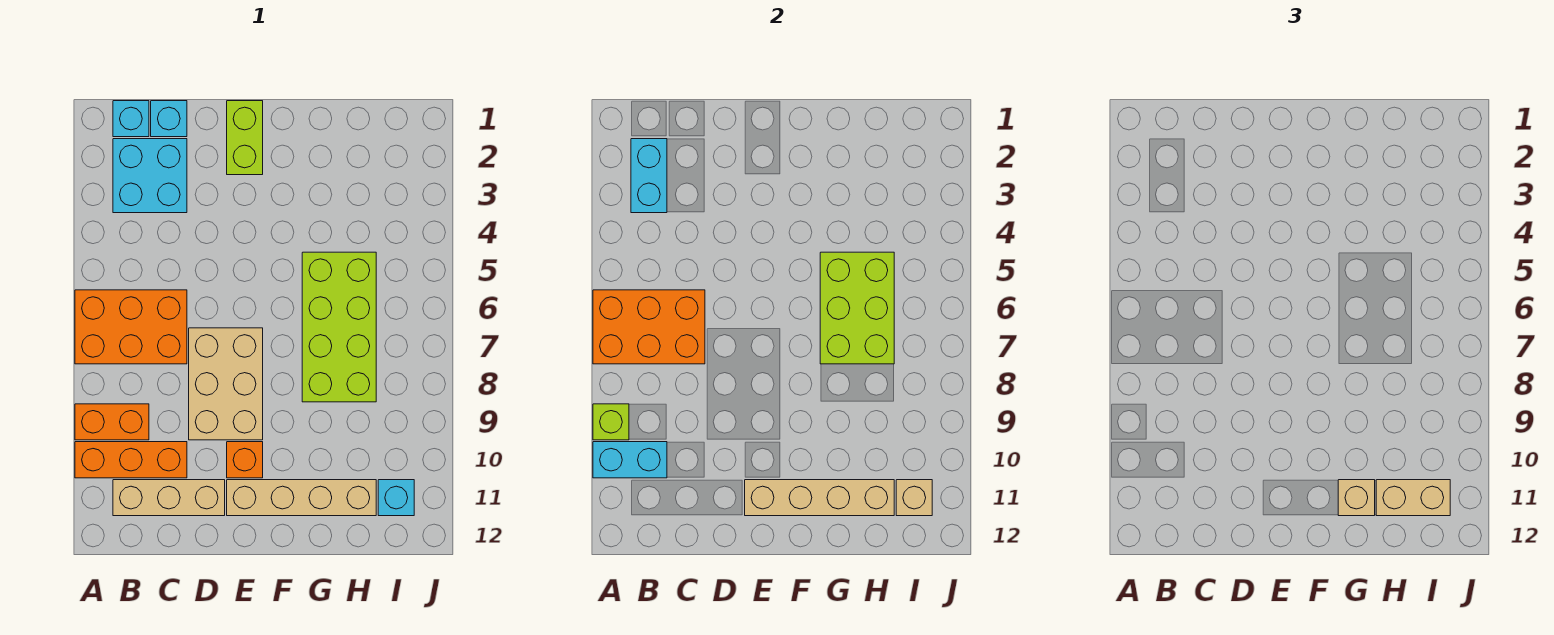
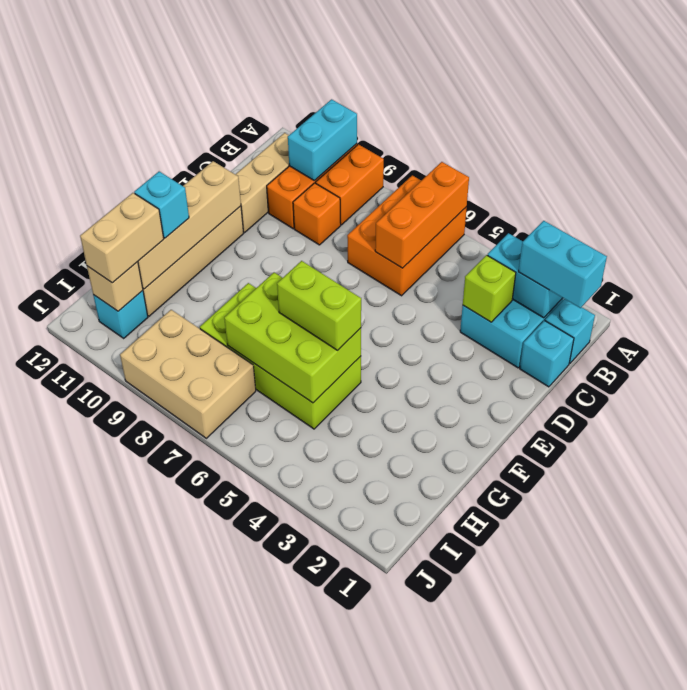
orange 2x3 brick [593,290,705,364] -> orange 1x3 brick [375,162,469,268]
lime 1x1 brick [593,404,629,440] -> lime 1x1 brick moved to [463,255,516,322]
none -> cyan 1x2 brick [519,221,607,308]
tan 2x3 brick [189,328,263,440] -> tan 2x3 brick moved to [120,310,256,438]
lime 1x2 brick [227,101,263,175] -> lime 1x2 brick moved to [277,261,361,351]
orange 1x1 brick [227,442,263,478] -> orange 1x1 brick moved to [293,183,341,245]
tan 1x1 brick [1338,480,1375,516] -> cyan 1x1 brick [134,172,189,238]

